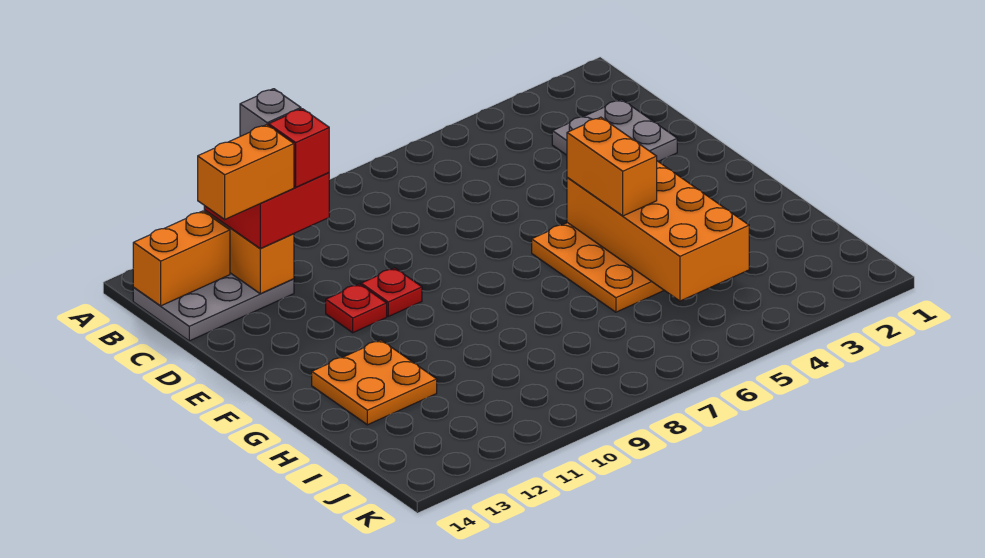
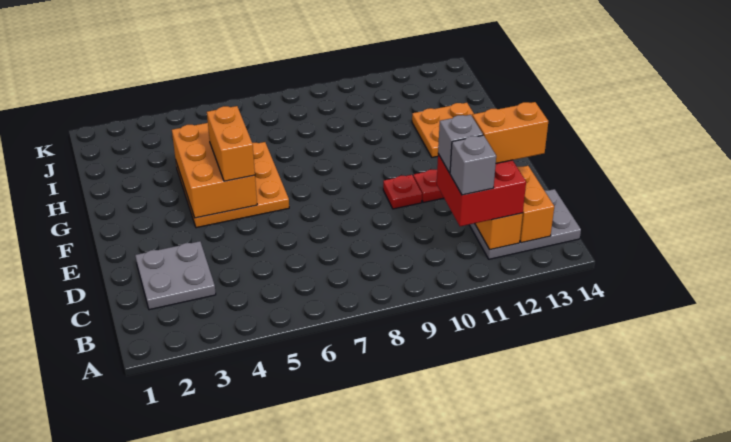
orange 1x2 brick [133,211,230,306] -> orange 1x2 brick turned to [517,166,554,243]
red 1x1 brick [268,109,329,187] -> grey 1x1 brick [438,115,483,173]
orange 2x4 brick [567,161,749,301] -> orange 2x3 brick [172,123,257,218]

